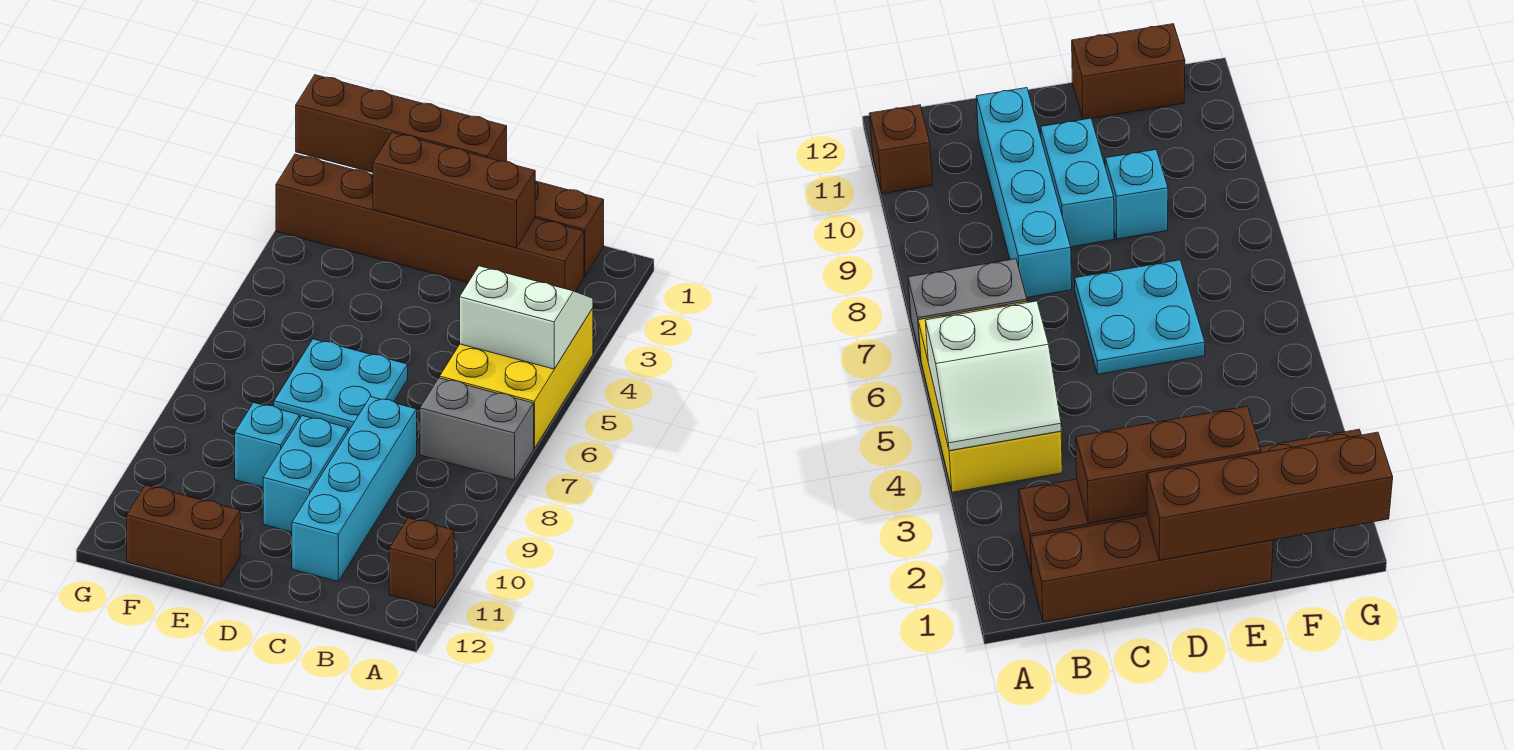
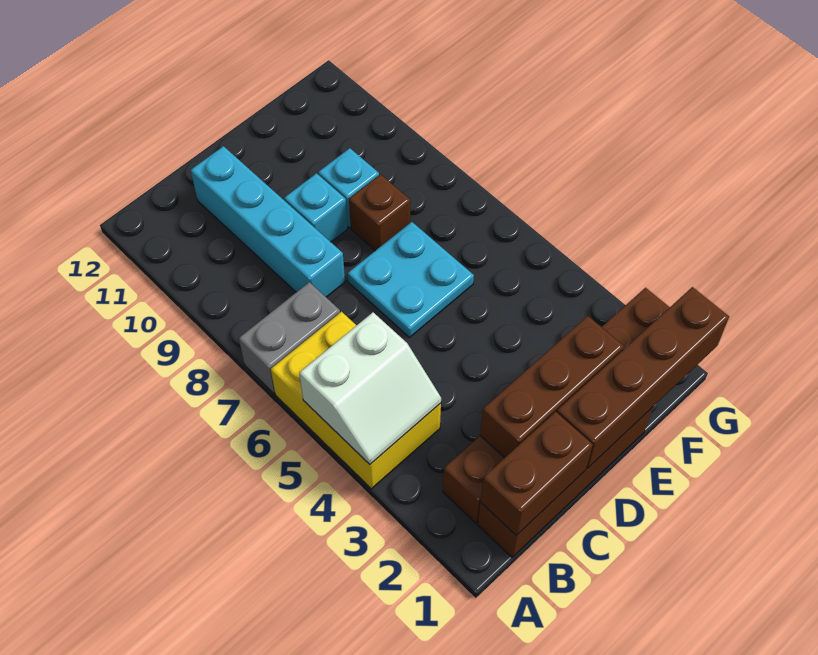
brown 1x1 brick [389,518,454,607] -> brown 1x1 brick moved to [349,174,410,251]
cyan 1x2 brick [263,416,348,532] -> cyan 1x1 brick [284,173,348,242]
brown 1x2 brick [127,485,240,587] -> brown 1x2 brick moved to [481,412,593,535]

